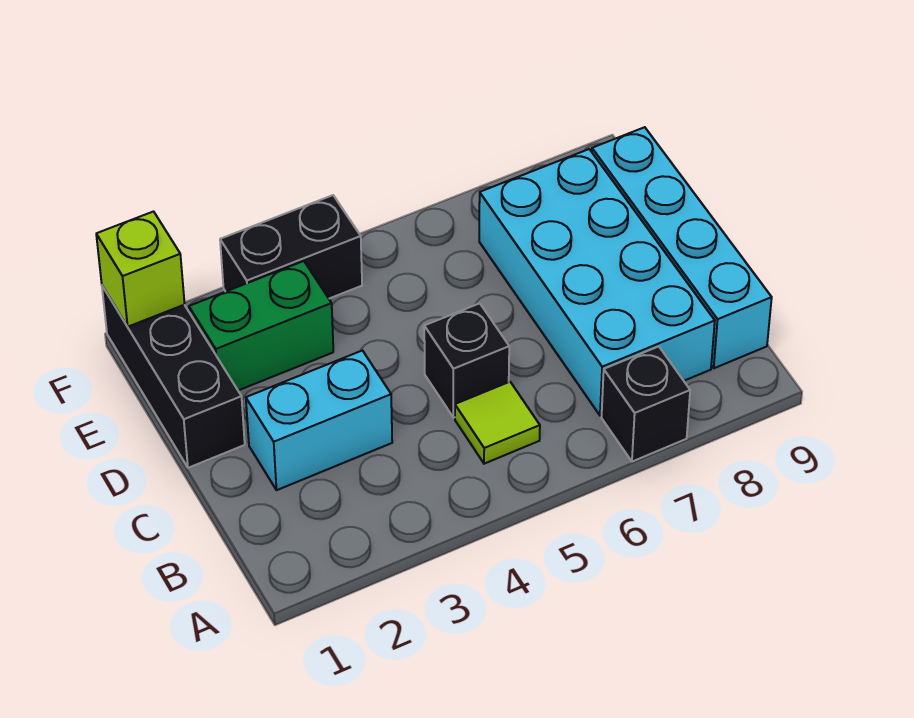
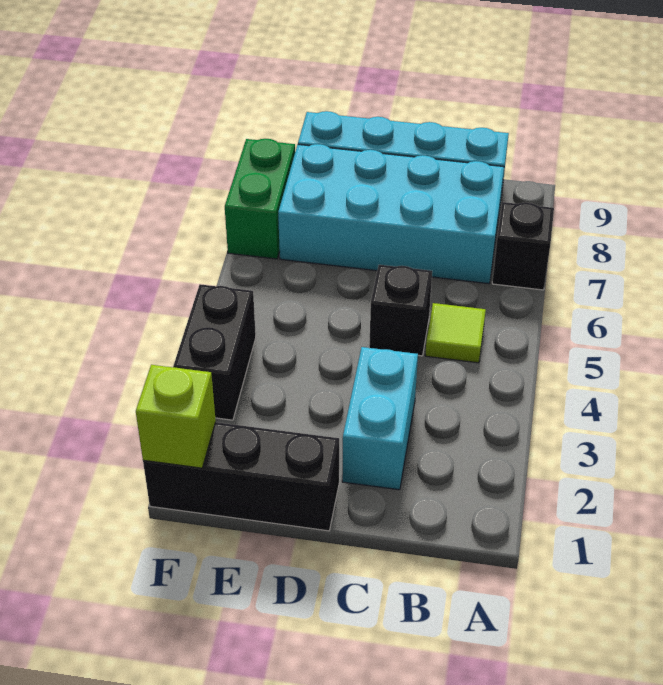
green 1x2 brick [189,261,333,390] -> green 1x2 brick moved to [225,139,295,259]

